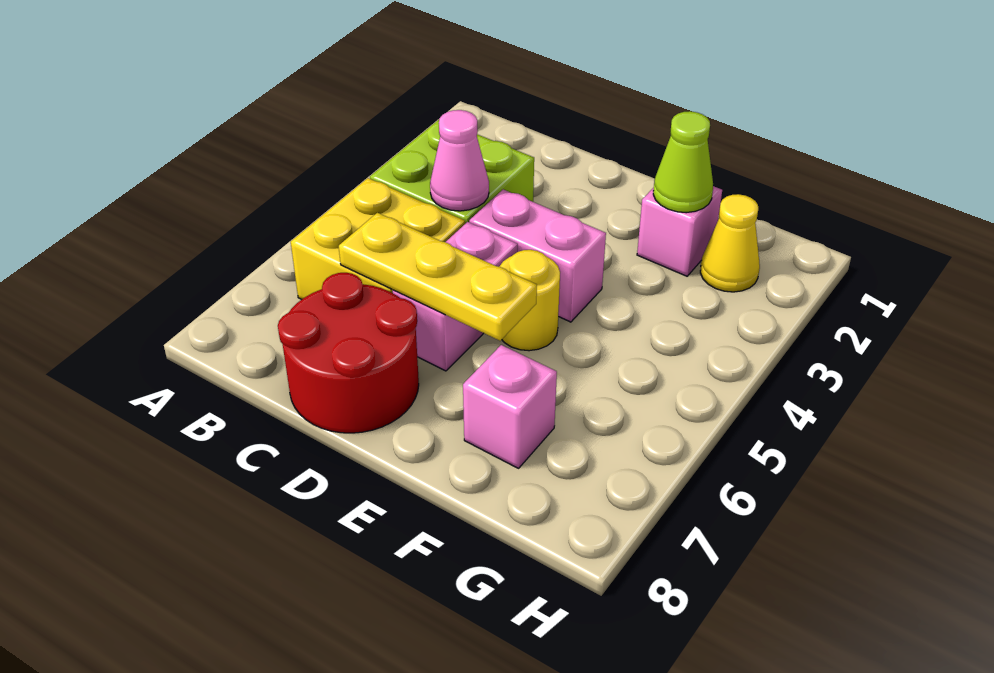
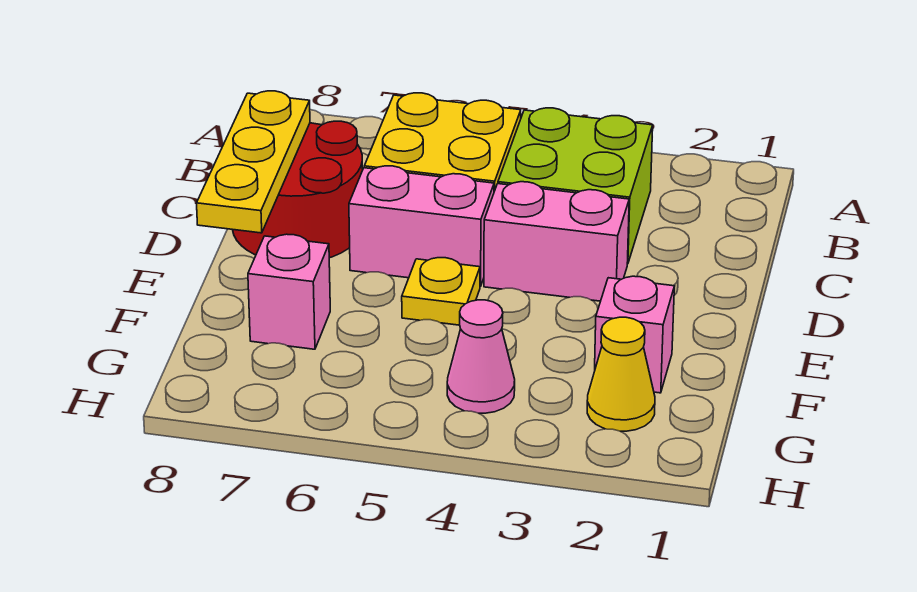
pink 1x1 cone [430,110,489,211] -> pink 1x1 cone moved to [447,300,515,413]
yellow 1x3 plate [339,213,537,341] -> yellow 1x3 plate moved to [197,91,310,233]
pink 1x2 brick [469,189,606,322] -> pink 1x2 brick turned to [484,182,629,301]
yellow 1x1 round brick [499,250,560,351] -> yellow 1x1 plate [402,258,480,325]
lime 1x1 cone [653,111,713,213] -> none

